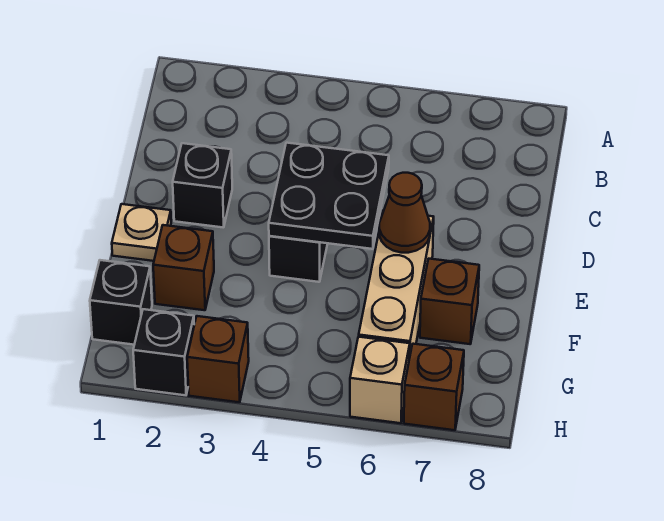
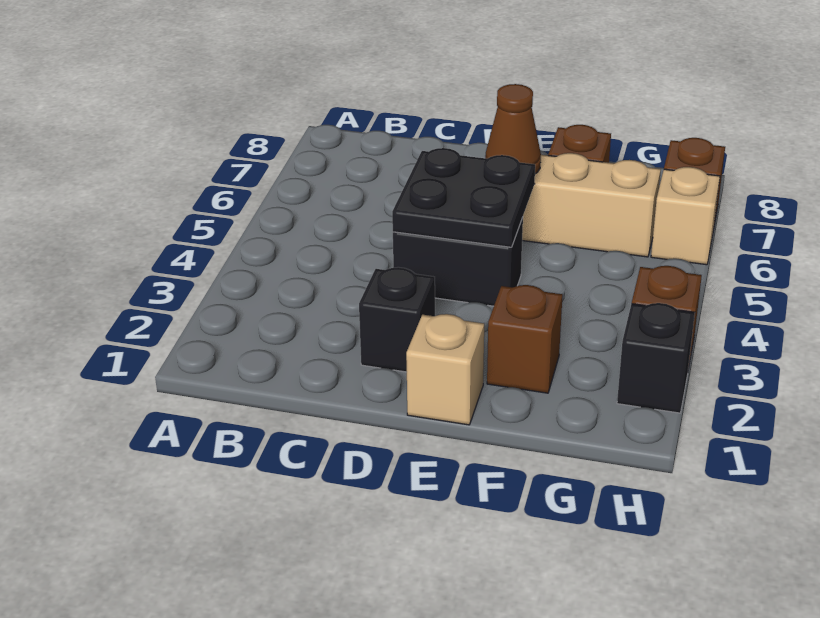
tan 1x1 plate [112,204,171,261] -> tan 1x1 brick [406,314,484,425]
black 1x1 brick [90,260,152,345] -> none

